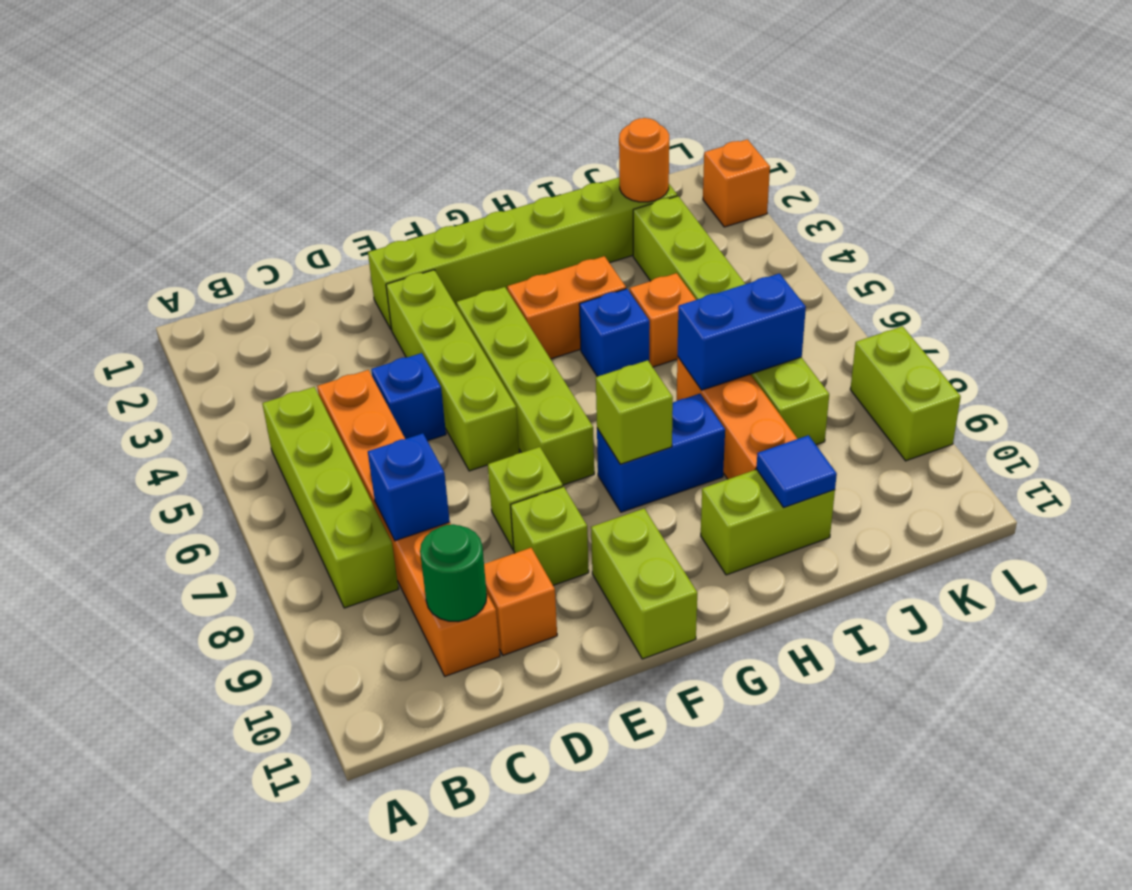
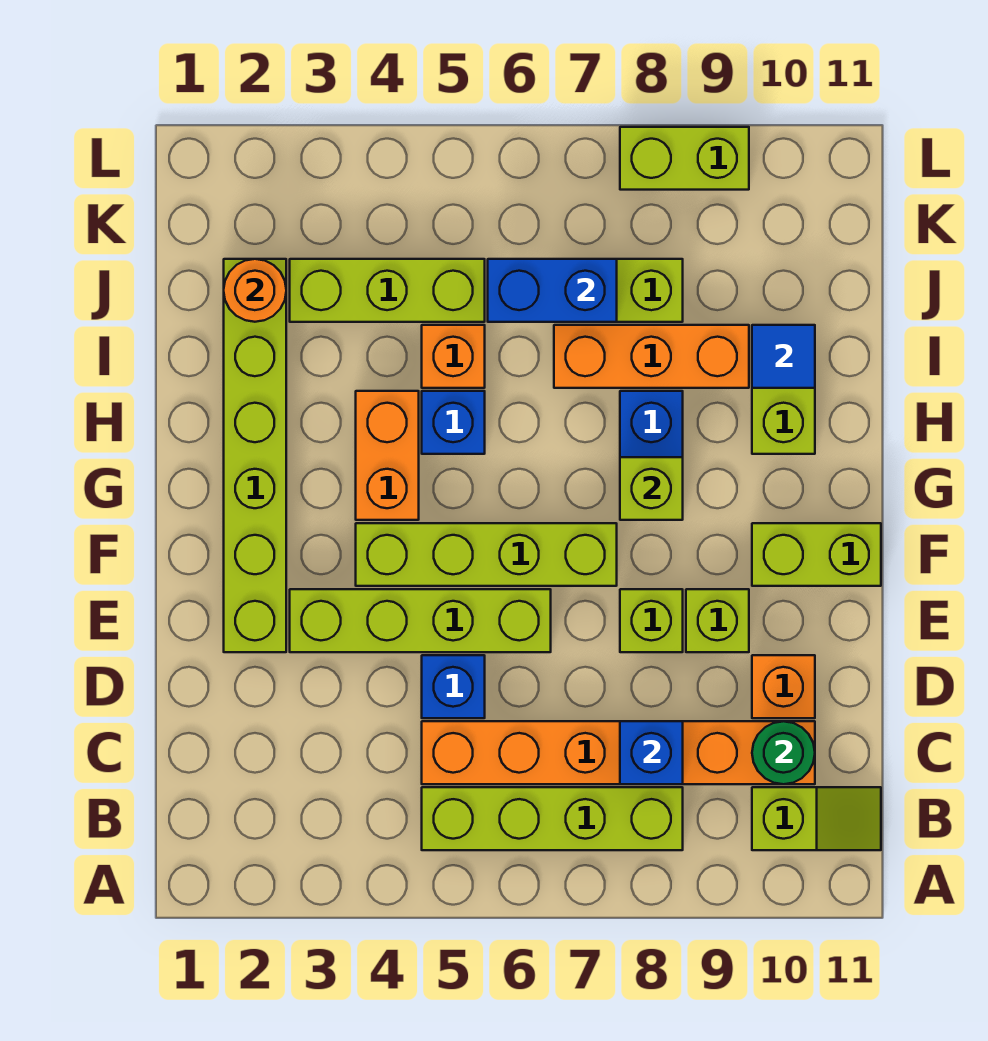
none -> lime 1x2 slope [752,787,881,850]
blue 1x2 brick [677,274,806,390] -> blue 1x2 brick turned to [488,259,617,322]
orange 1x1 brick [703,139,770,227] -> none

